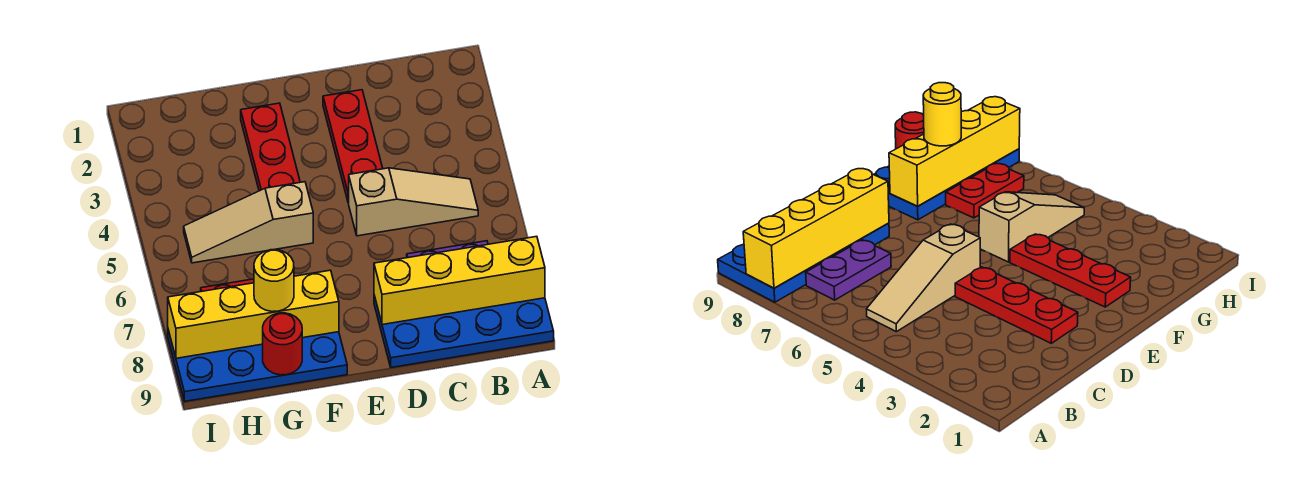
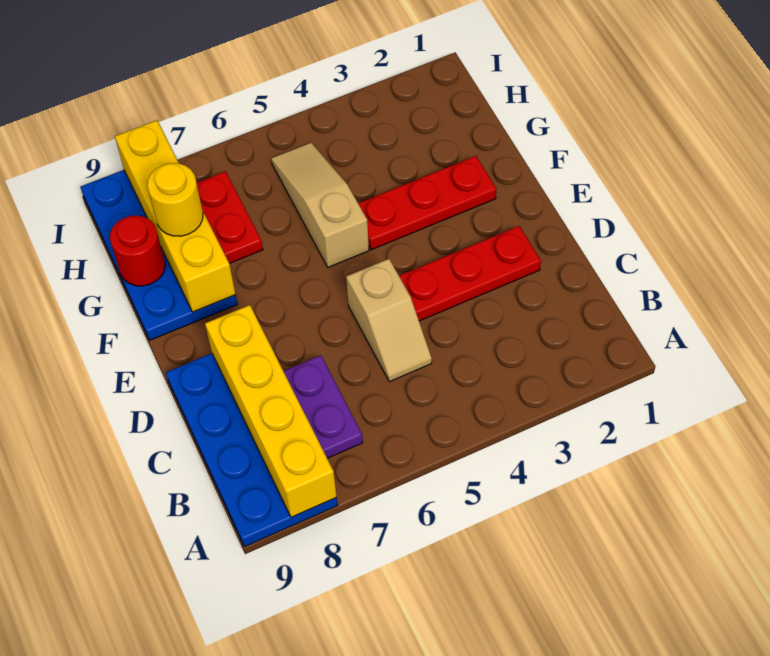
tan 1x3 slope [349,168,478,236] -> tan 1x2 slope [346,259,432,382]

